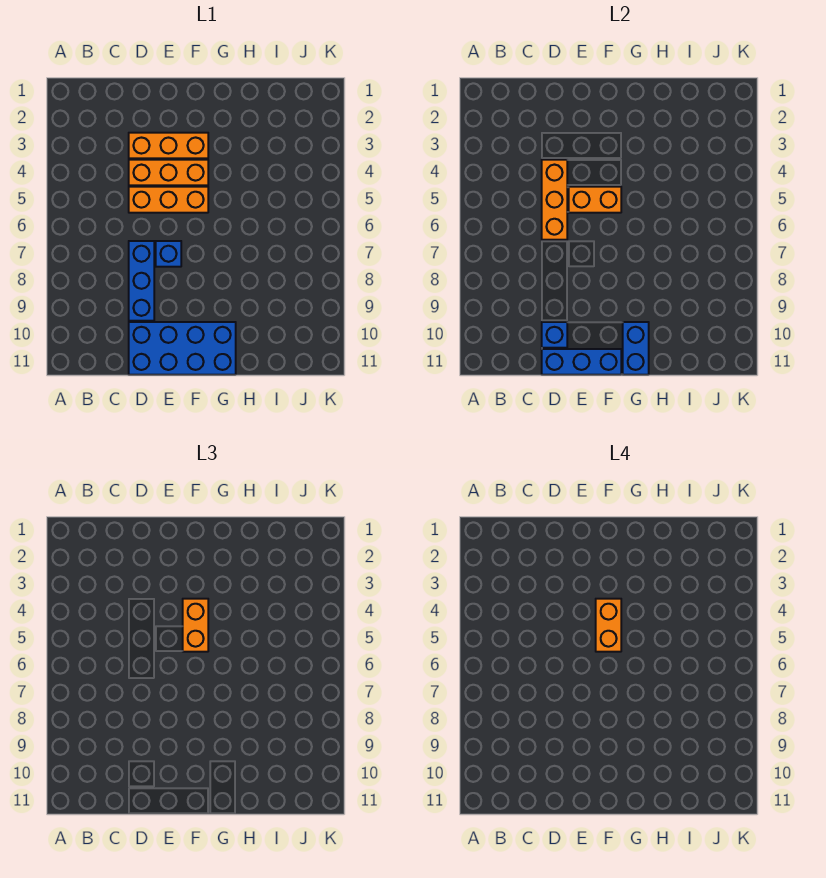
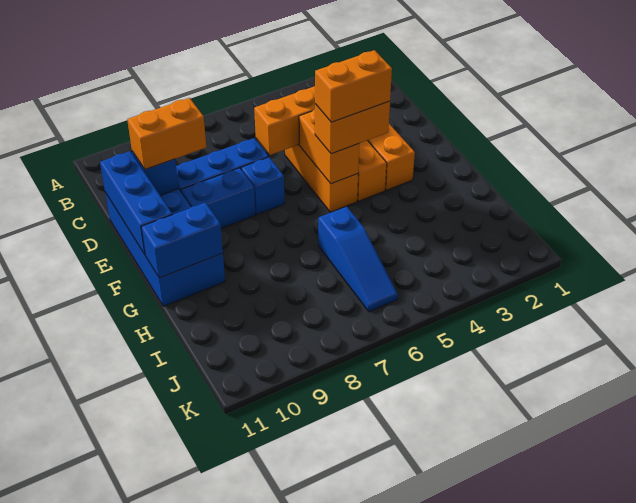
none -> orange 1x2 brick [127,98,206,170]
none -> blue 1x2 brick [181,168,255,228]
none -> blue 1x3 slope [318,206,398,312]

